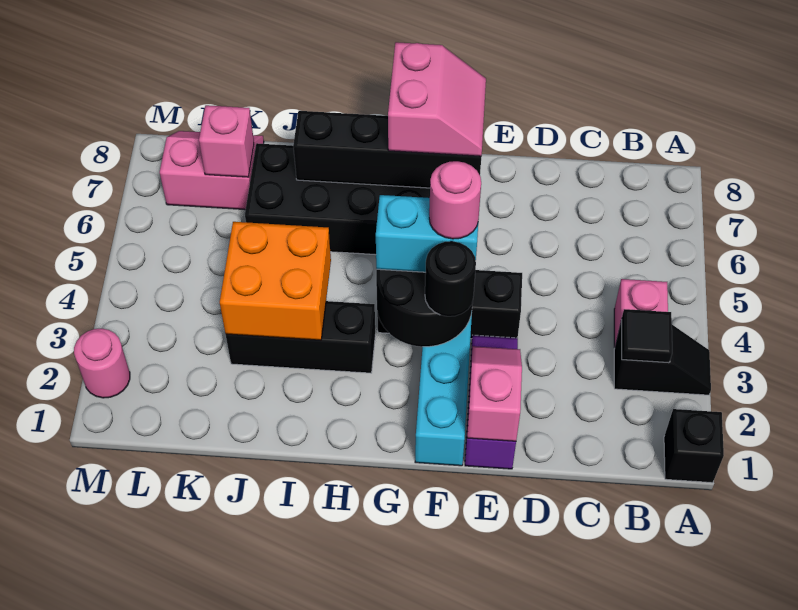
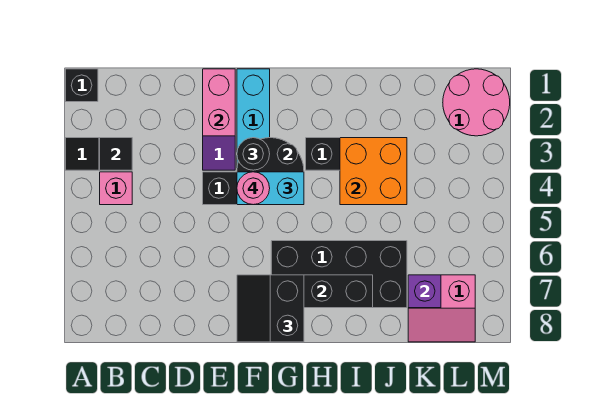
pink 1x2 slope [467,346,522,441] -> pink 1x2 brick [203,69,235,136]
pink 2x2 slope [388,42,486,156] -> black 2x2 slope [237,275,304,342]
pink 1x1 brick [199,105,254,177] -> purple 1x1 brick [408,275,441,308]
pink 1x1 round brick [74,329,130,398] -> pink 2x2 round brick [443,69,510,136]

